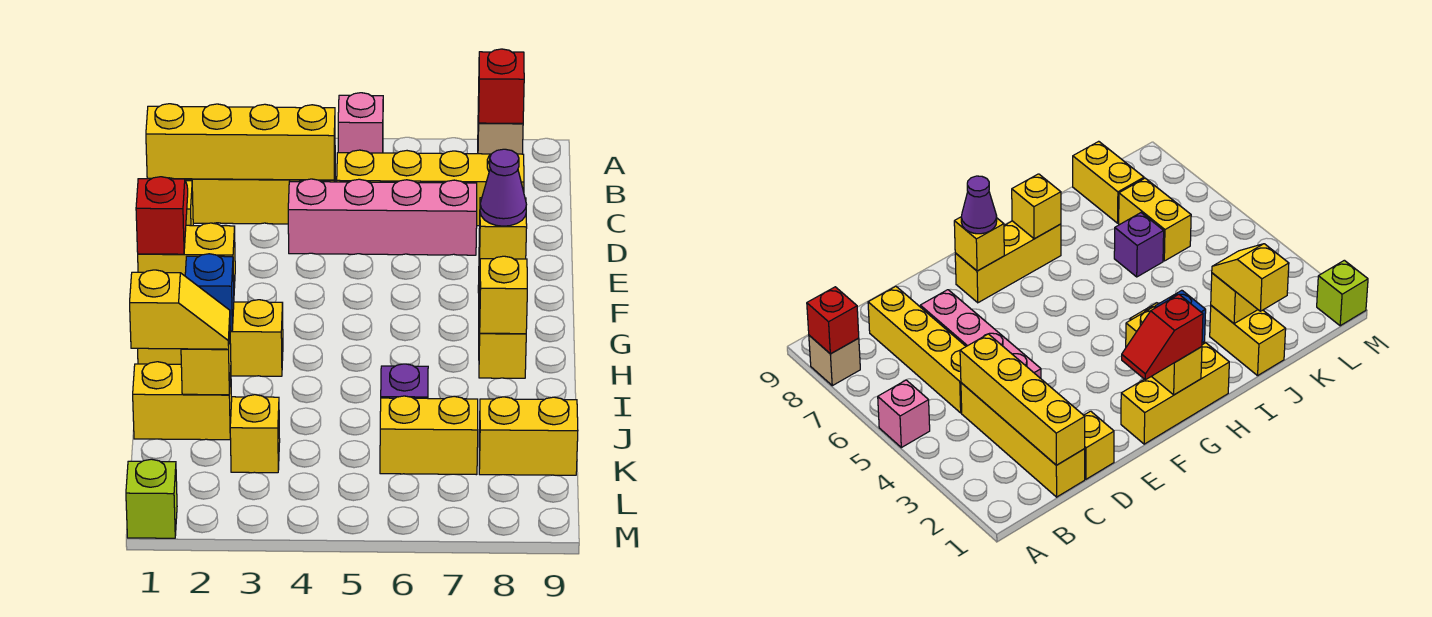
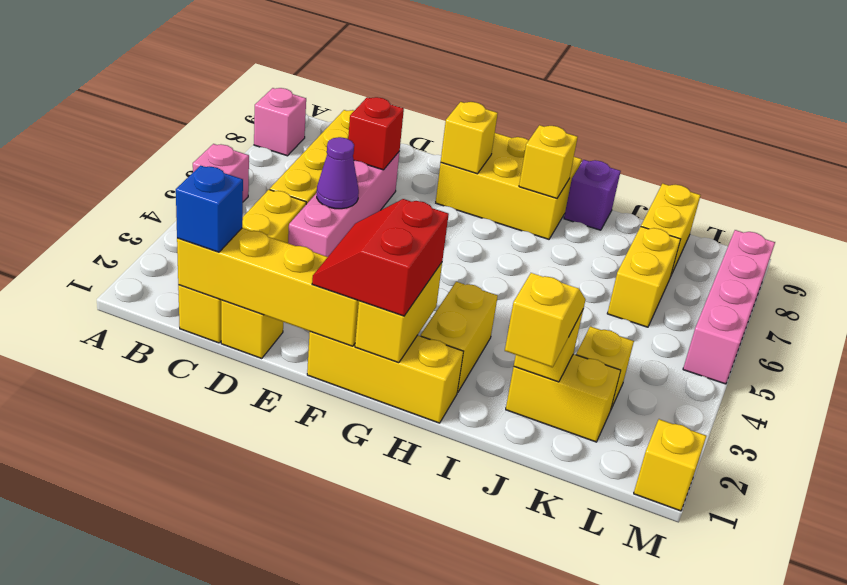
tan 1x1 brick [478,98,523,154] -> pink 1x1 brick [254,88,306,156]
red 1x1 brick [478,49,524,123] -> red 1x1 brick moved to [348,97,404,170]
yellow 1x4 brick [146,104,335,180] -> yellow 1x4 brick turned to [177,228,359,346]
red 1x2 slope [136,177,188,254] -> red 2x2 slope [312,199,449,316]
yellow 1x3 brick [478,271,526,378] -> yellow 2x3 brick [436,133,582,239]
purple 1x1 cone [480,149,526,226] -> purple 1x1 cone moved to [317,137,359,209]
blue 1x1 brick [185,254,234,331] -> blue 1x1 brick moved to [176,165,243,252]
yellow 1x2 brick [133,362,232,440] -> yellow 1x2 brick turned to [506,354,621,442]
purple 1x1 brick [381,364,428,398] -> purple 1x1 brick moved to [564,160,621,230]
lime 1x1 brick [126,459,177,538] -> yellow 1x1 brick [634,419,706,511]
none -> pink 1x4 brick [683,230,775,384]

